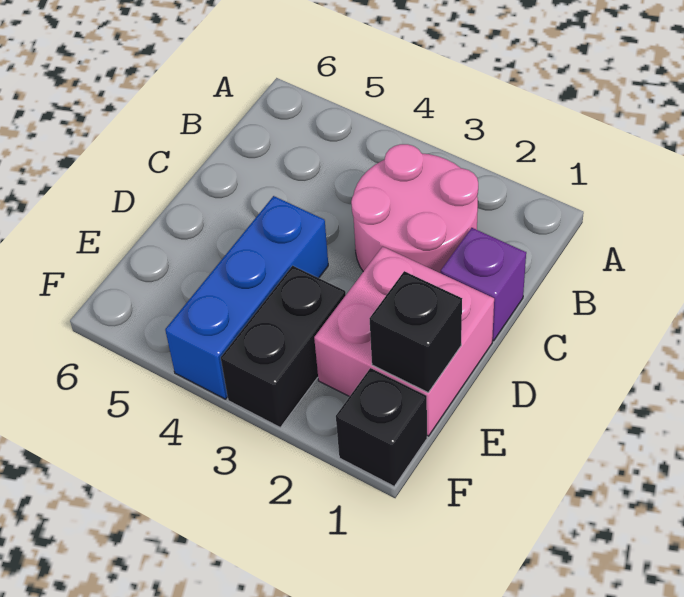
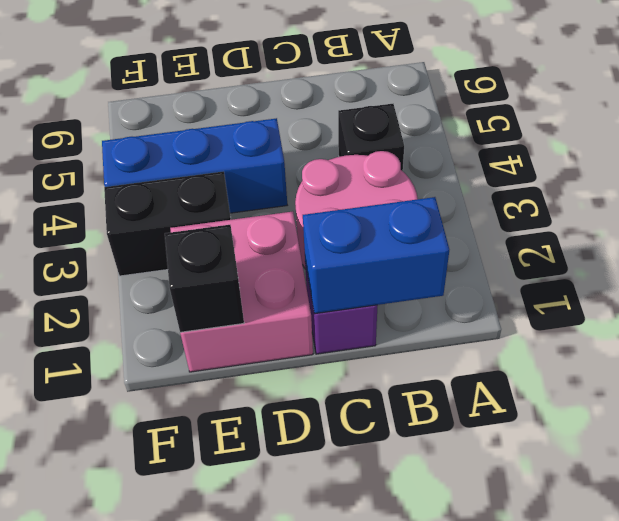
none -> blue 1x2 brick [303,197,449,314]
black 1x1 brick [336,368,427,486] -> black 1x1 brick moved to [338,104,404,171]

